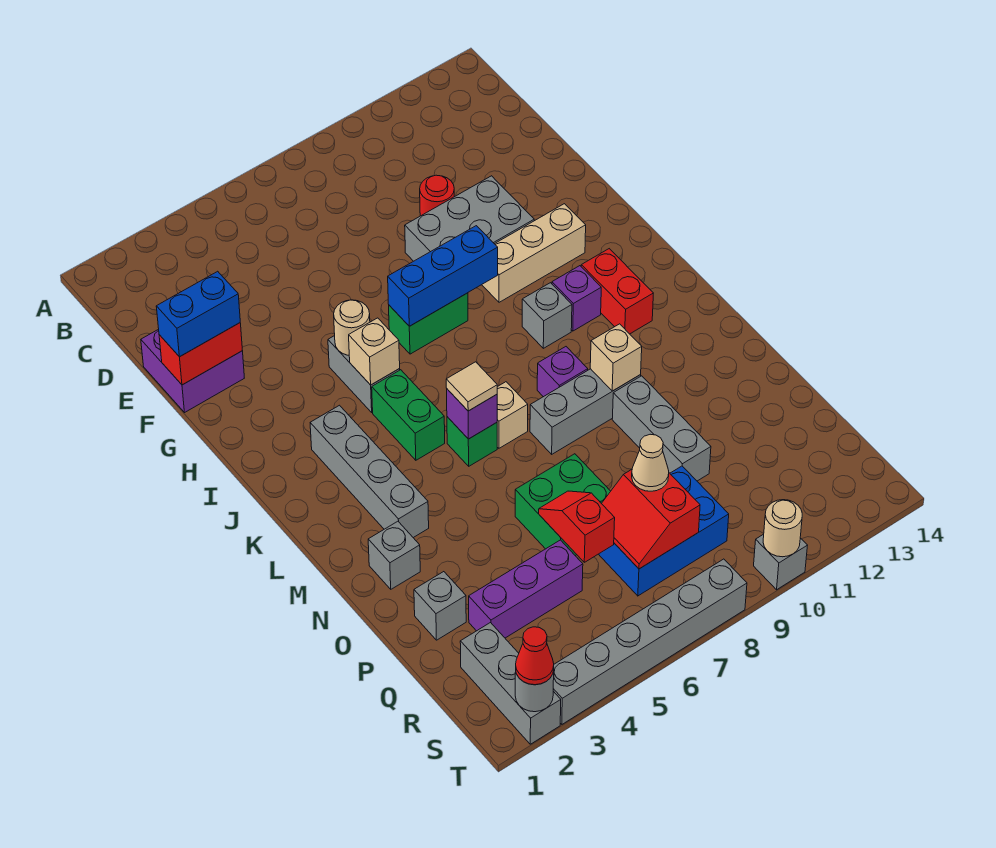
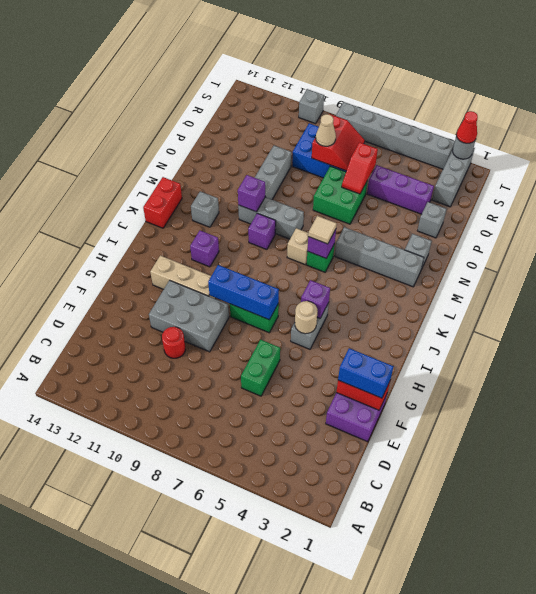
tan 1x1 brick [349,318,400,385] -> purple 1x1 brick [301,280,330,318]
grey 1x4 brick [310,405,429,538] -> grey 1x4 brick turned to [335,227,424,287]
green 1x2 brick [372,370,445,460] -> green 1x2 brick moved to [241,339,280,396]
grey 1x1 brick [522,283,572,348] -> grey 1x1 brick moved to [191,191,219,227]
red 1x2 brick [581,249,653,334] -> red 1x2 brick moved to [143,177,182,228]
tan 1x1 brick [590,324,642,391] -> purple 1x1 brick [238,175,265,212]
tan 1x1 round brick [763,500,802,557] -> none

